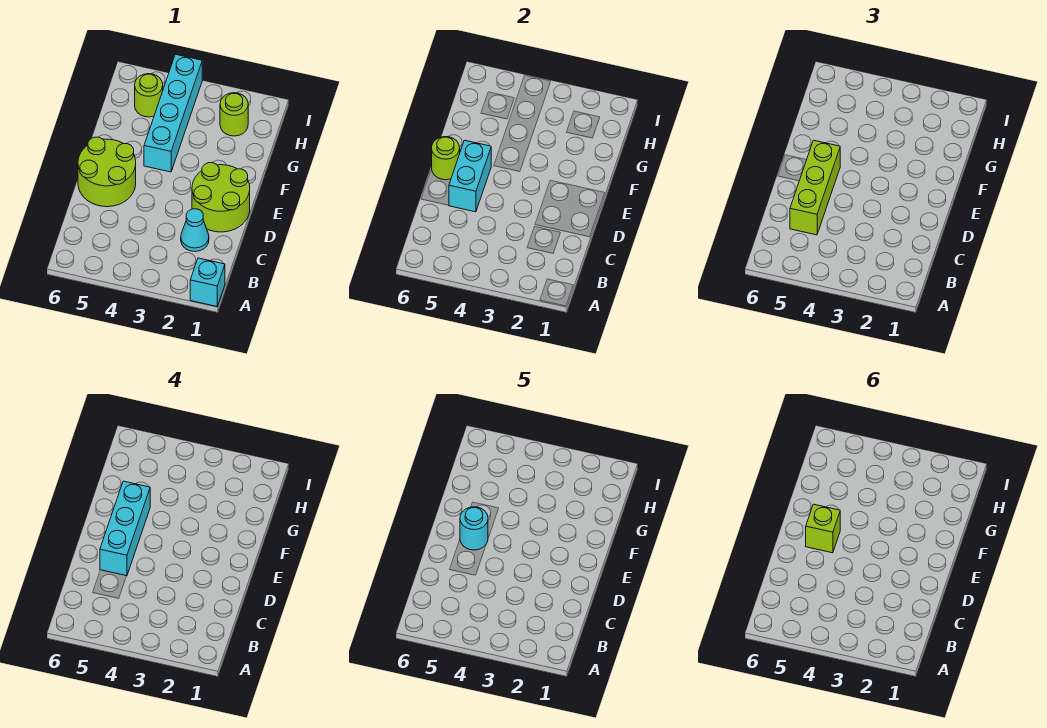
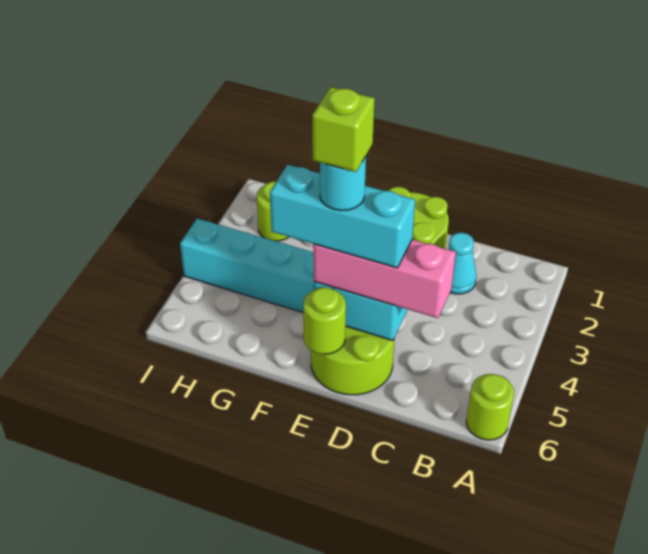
cyan 1x1 brick [190,258,225,306] -> none
lime 1x3 brick [790,140,840,235] -> pink 1x3 brick [313,240,456,318]
lime 1x1 round brick [135,74,163,117] -> lime 1x1 round brick moved to [466,374,514,440]

